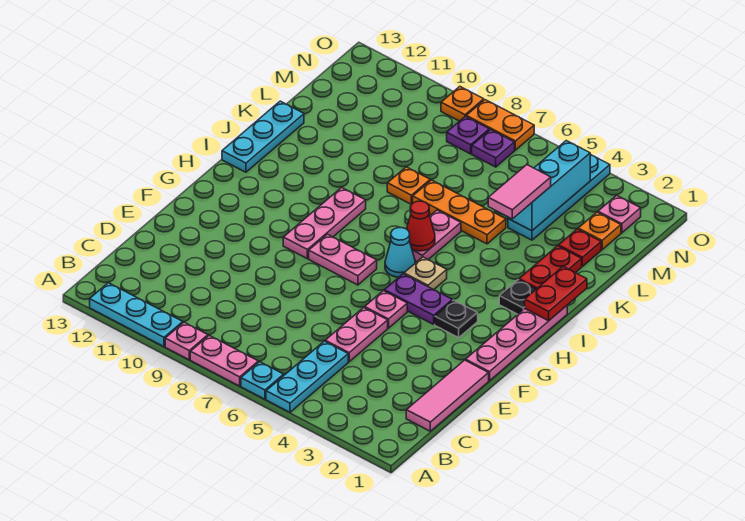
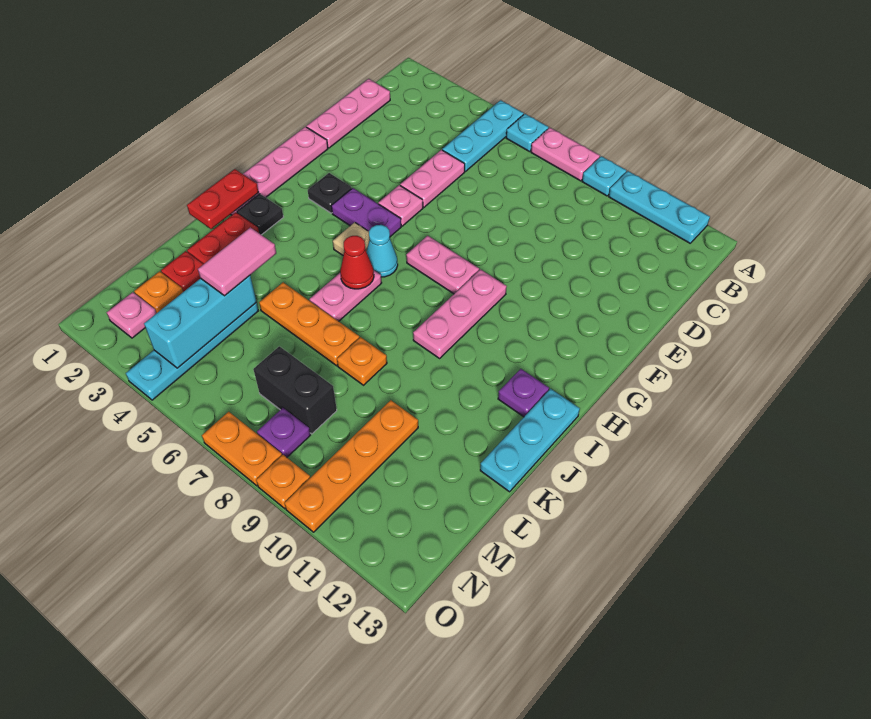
pink 1x1 plate [165,322,208,360] -> cyan 1x1 plate [582,156,626,196]
pink 1x3 tile [406,360,489,431] -> pink 1x3 plate [306,79,390,148]
none -> orange 1x4 plate [284,400,418,532]
none -> black 1x2 brick [253,346,337,434]
purple 1x1 plate [472,130,515,167] -> purple 1x1 plate moved to [498,369,549,417]

